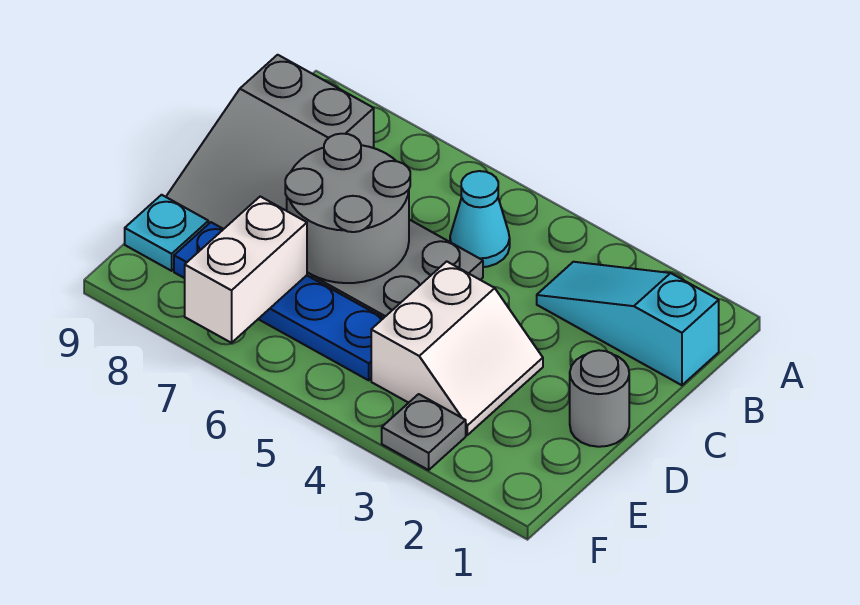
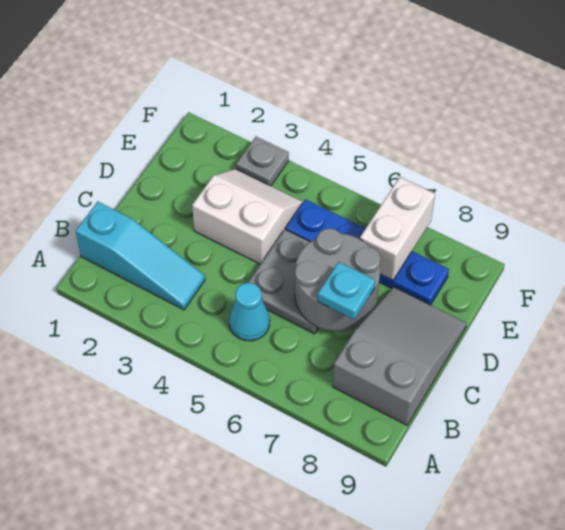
grey 1x1 round brick [570,350,629,447] -> none
white 2x2 slope [371,261,543,435] -> white 2x2 slope turned to [192,169,303,264]
cyan 1x1 plate [125,195,208,271] -> cyan 1x1 plate moved to [318,262,375,320]

